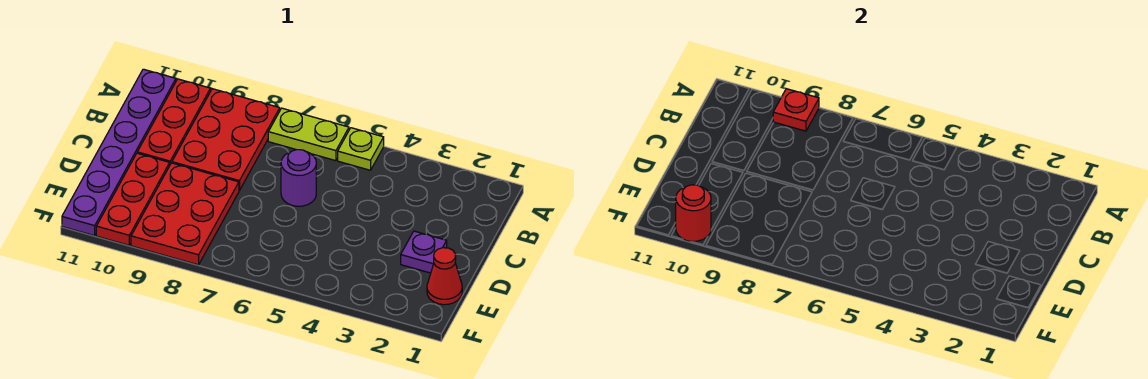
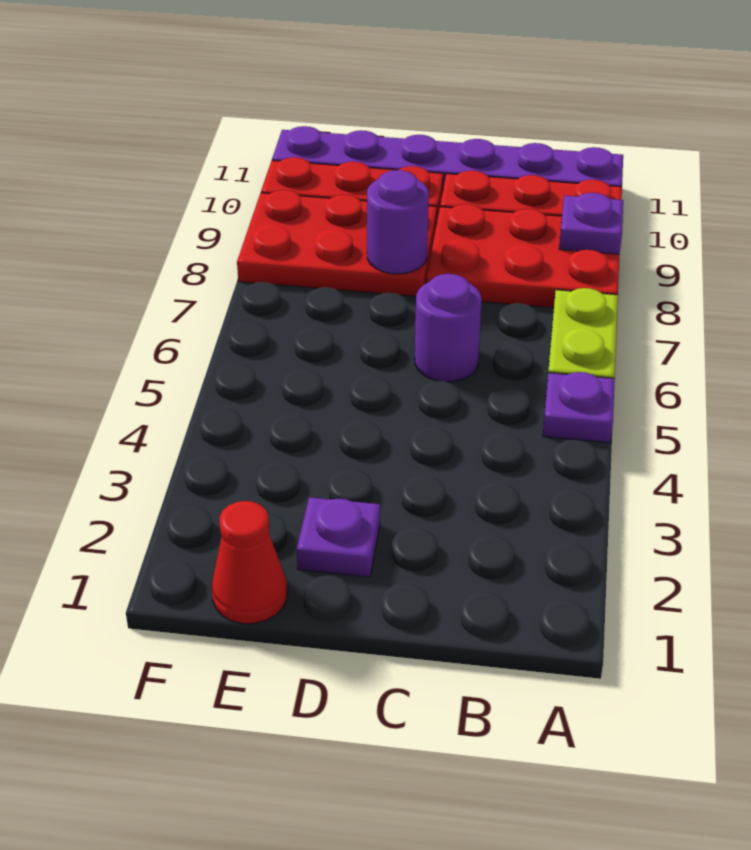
lime 1x1 plate [338,128,384,170] -> purple 1x1 plate [543,372,615,443]
red 1x1 plate [773,89,819,131] -> purple 1x1 plate [559,193,623,254]
none -> purple 1x1 round brick [367,170,429,274]
red 1x1 round brick [675,185,711,241] -> none

